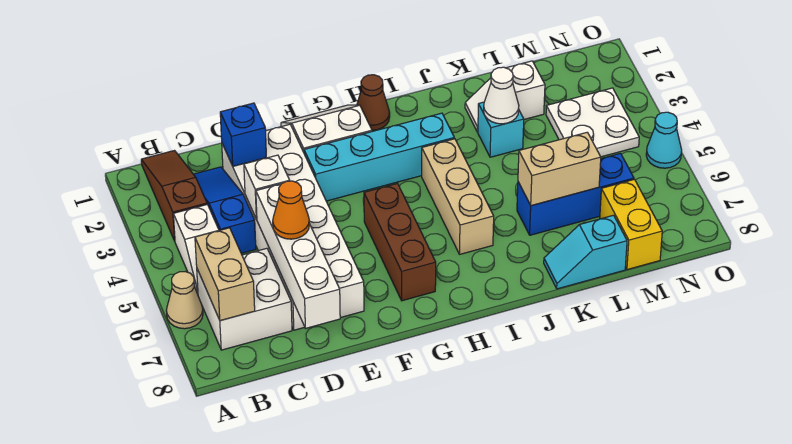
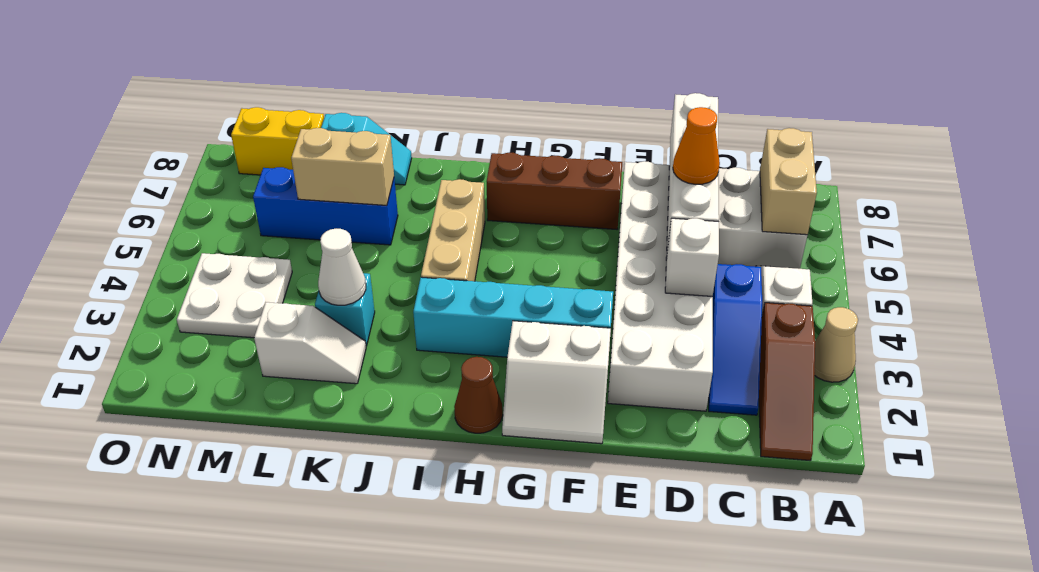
tan 1x1 cone [166,272,203,329] -> tan 1x1 cone moved to [815,307,858,382]
blue 1x1 brick [220,103,266,166] -> none
brown 1x3 brick [364,183,436,301] -> brown 1x3 brick turned to [487,153,622,229]
yellow 1x2 brick [600,179,662,270] -> yellow 1x2 brick turned to [231,107,324,175]
cyan 1x1 cone [646,112,682,168] -> none

